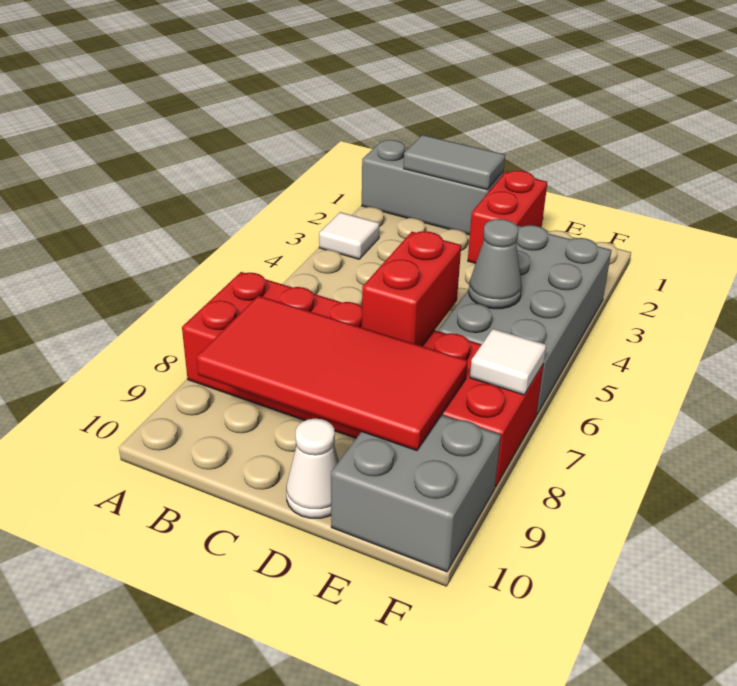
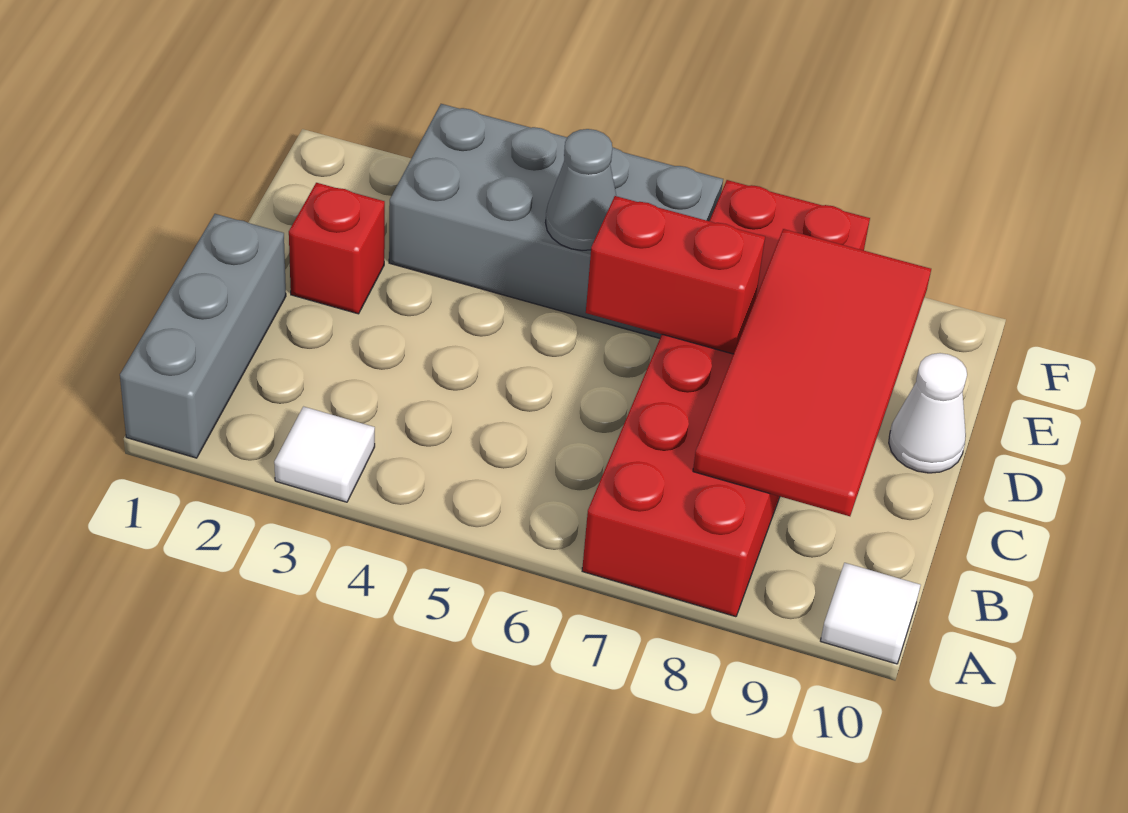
grey 1x2 tile [404,135,505,190] -> none
red 1x2 brick [468,171,547,264] -> red 1x1 brick [289,183,385,314]
grey 2x2 brick [331,415,501,572] -> none
white 1x1 tile [470,329,546,395] -> white 1x1 tile moved to [821,563,921,664]

